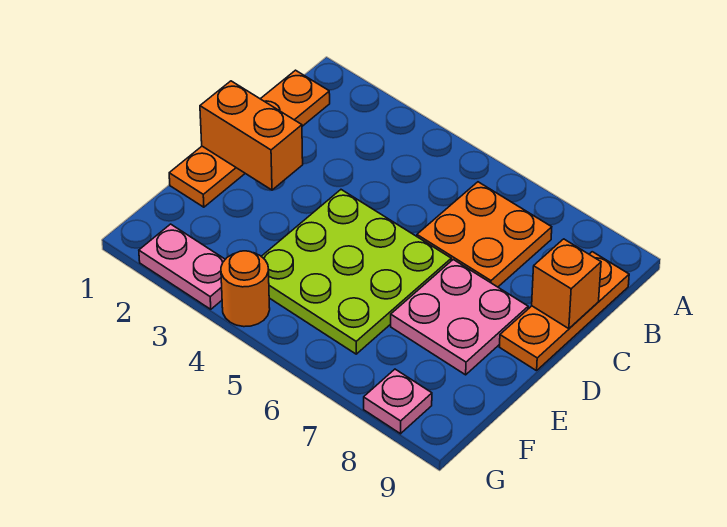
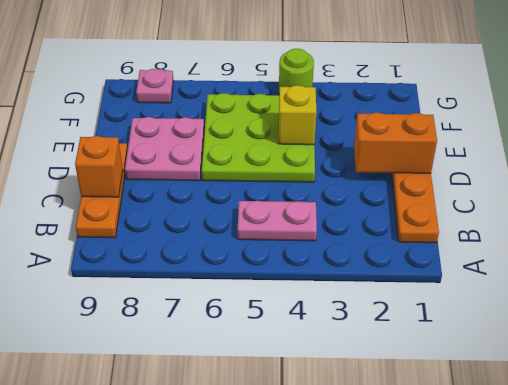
orange 2x2 plate [417,182,552,287] -> none
none -> yellow 1x1 brick [279,85,316,145]
pink 1x2 plate [139,224,225,309] -> pink 1x2 plate moved to [238,201,317,241]
orange 1x1 round brick [221,251,270,327] -> lime 1x1 round brick [279,49,314,91]

